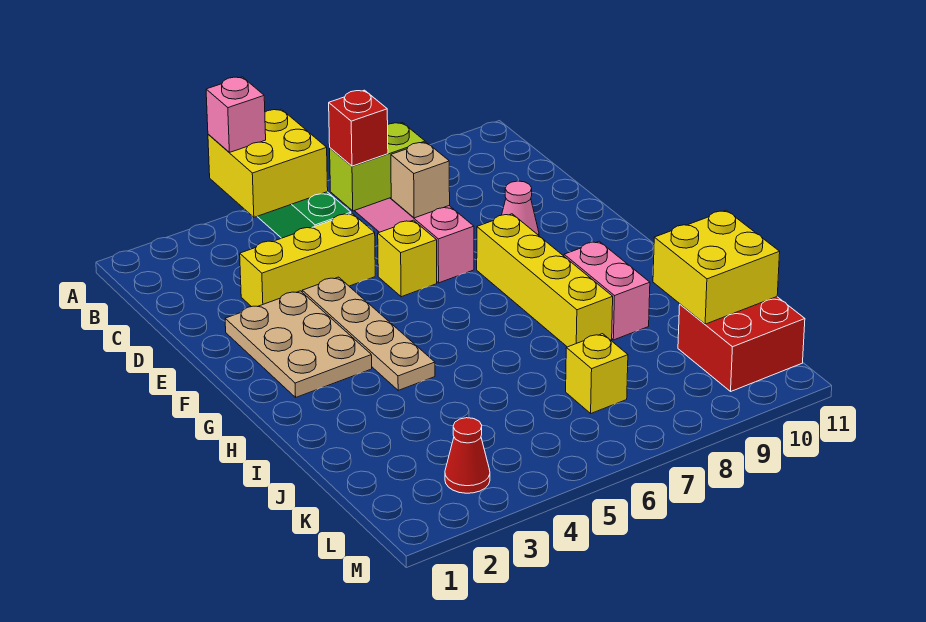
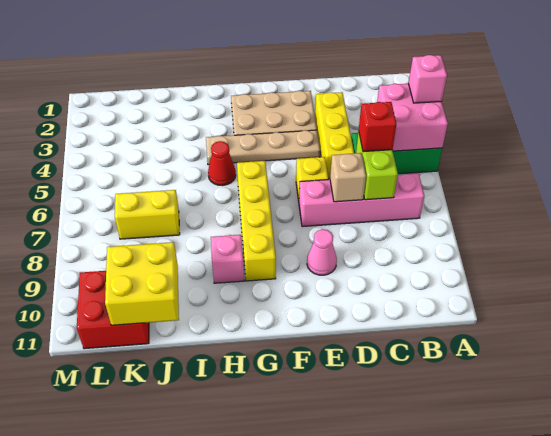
yellow 2x2 brick [208,109,328,217] -> pink 2x2 brick [377,84,448,151]
yellow 1x4 brick [477,214,613,347] -> yellow 1x4 brick turned to [237,161,276,281]
pink 1x2 brick [564,241,650,340] -> pink 1x1 brick [211,235,244,283]
yellow 1x1 brick [566,334,628,413] -> yellow 1x2 brick [115,190,180,239]
red 1x1 cone [445,418,490,493] -> red 1x1 cone moved to [208,141,236,186]

